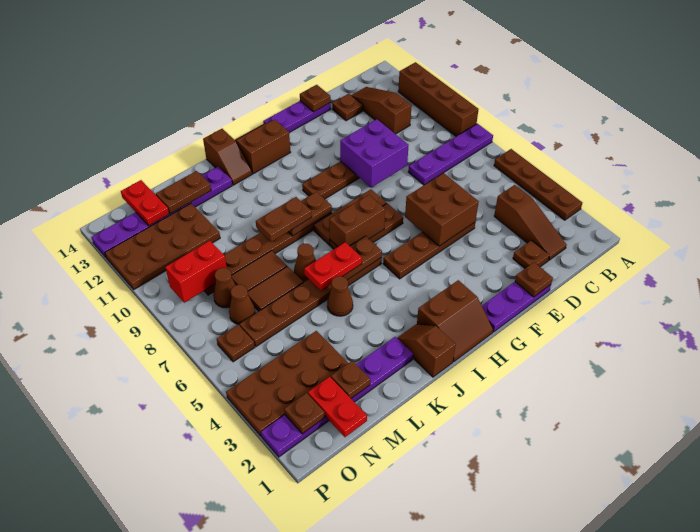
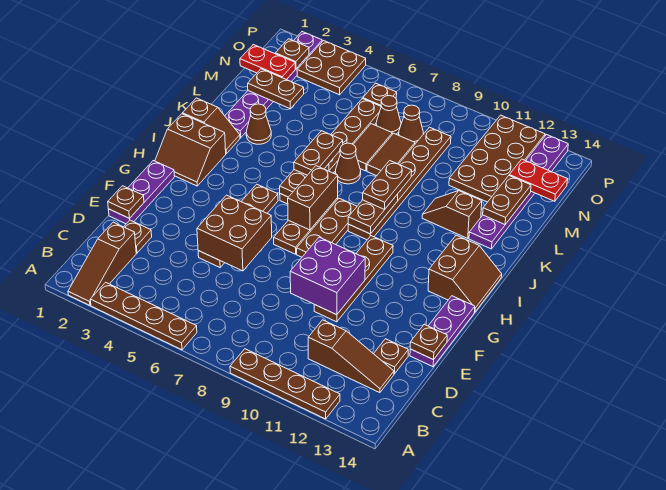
purple 1x4 plate [408,124,493,185] -> none
brown 1x4 brick [398,62,479,136] -> brown 1x4 plate [230,349,340,419]
brown 1x3 slope [494,185,567,260] -> brown 1x3 slope turned to [68,222,136,305]
brown 2x2 slope [417,280,493,362] -> brown 2x2 slope turned to [155,114,226,186]
red 1x2 plate [304,242,362,290] -> brown 1x2 plate [294,131,343,175]
brown 1x2 slope [203,129,252,185] -> brown 1x2 slope moved to [422,191,482,239]
brown 1x1 cone [327,276,353,316] -> brown 1x1 cone moved to [246,104,271,144]
brown 1x1 plate [331,361,370,398] -> brown 1x2 plate [248,69,304,109]
brown 2x4 plate [226,331,348,436] -> brown 2x2 plate [297,41,366,95]
red 1x2 brick [165,241,227,303] -> none

